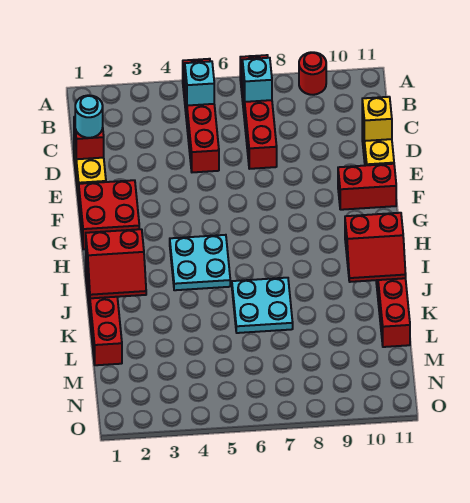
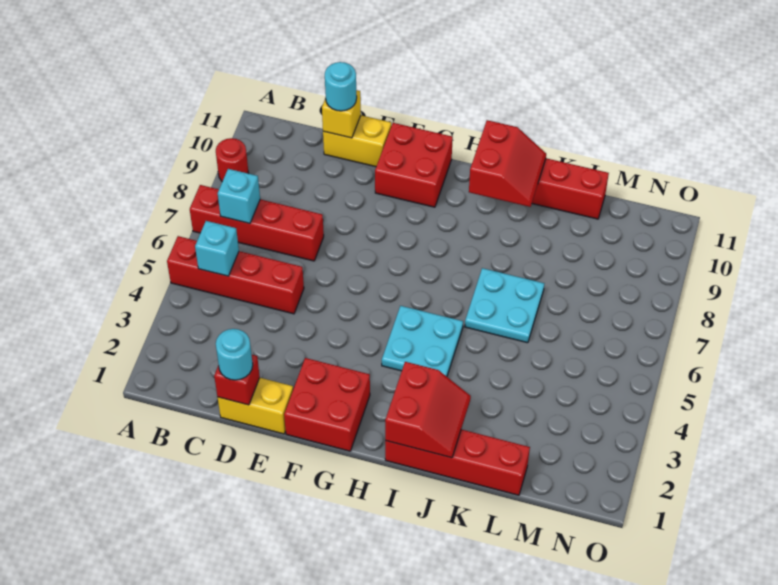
none -> cyan 1x1 round brick [325,62,357,111]
red 1x2 brick [338,164,396,210] -> red 2x2 brick [375,123,453,207]

